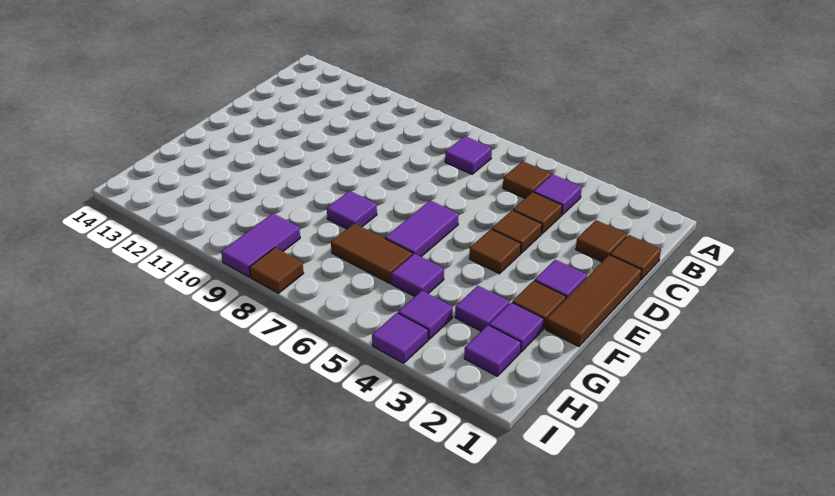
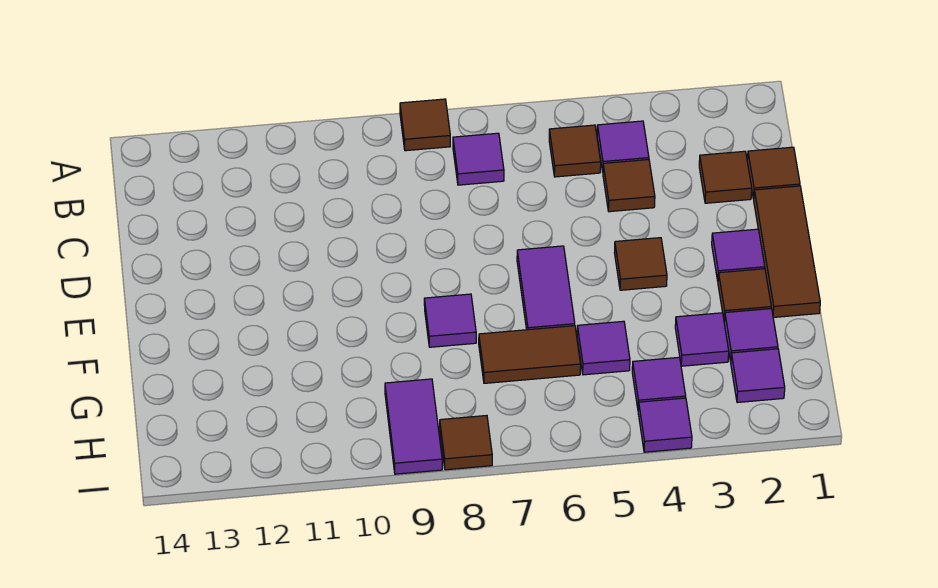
brown 1x1 tile [492,210,542,253] -> brown 1x1 tile moved to [400,99,450,151]

